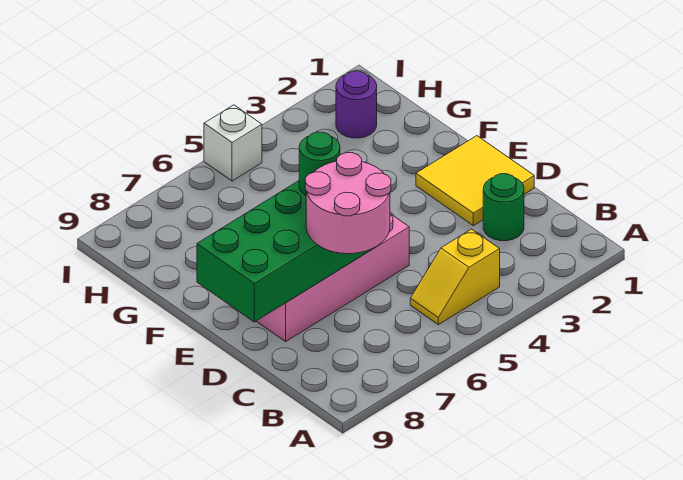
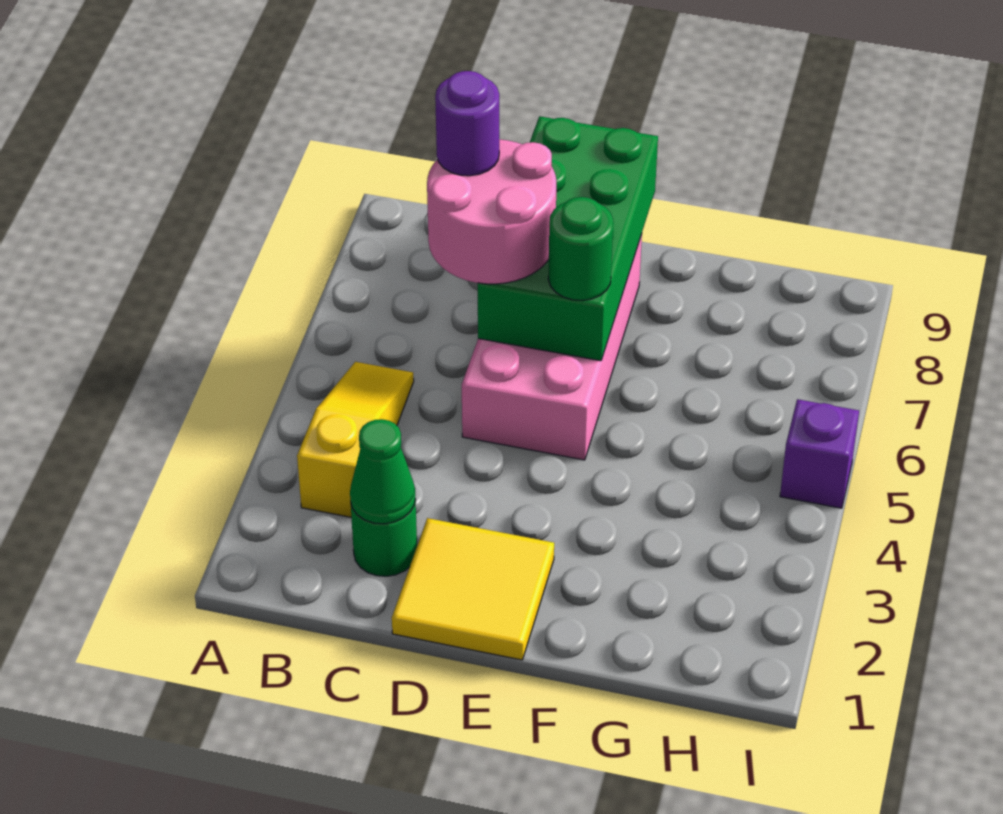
yellow 1x2 slope [410,229,500,325] -> yellow 1x3 slope [297,362,414,517]
none -> green 1x1 cone [350,419,415,524]
purple 1x1 round brick [336,71,377,138] -> purple 1x1 round brick moved to [435,71,499,176]
white 1x1 brick [204,105,262,181] -> purple 1x1 brick [780,399,859,508]

